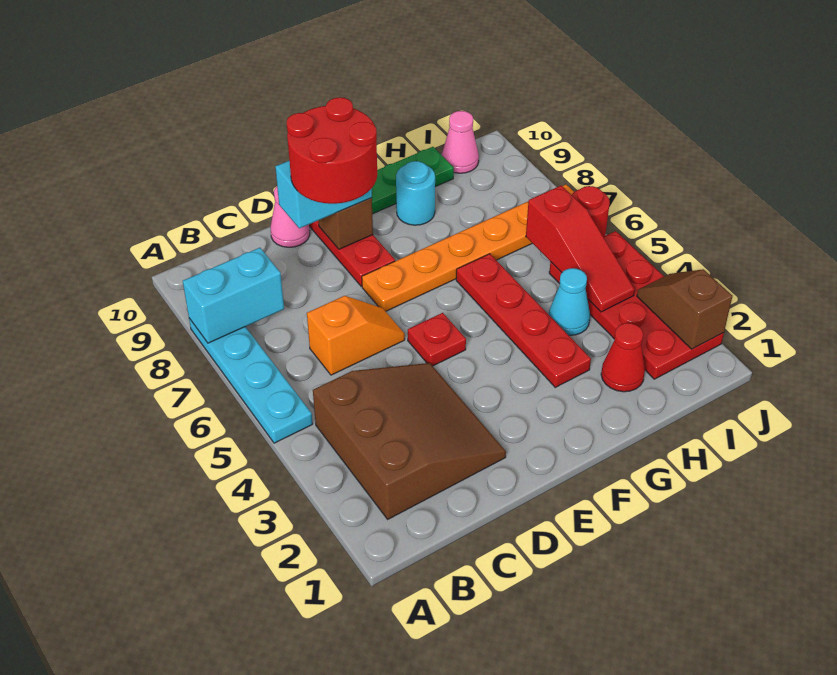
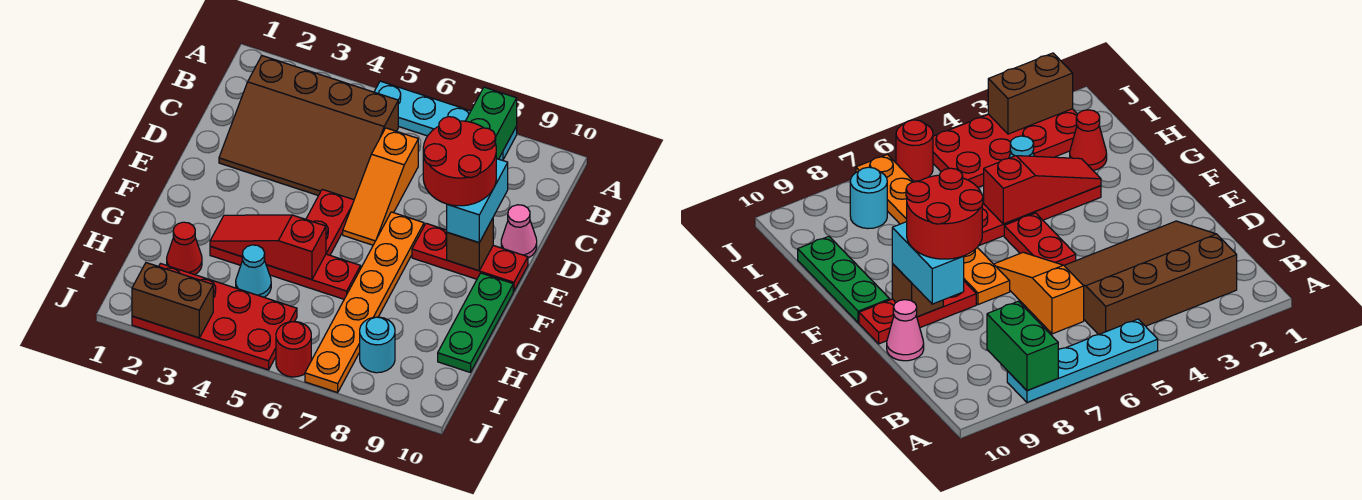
cyan 1x2 brick [183,248,284,343] -> green 1x2 brick [466,87,517,159]
brown 3x3 slope [313,363,506,519] -> brown 3x4 slope [219,56,398,200]
orange 1x2 slope [307,296,405,375] -> orange 1x3 slope [343,128,418,245]
red 1x1 plate [408,313,466,366] -> red 1x2 plate [306,189,354,255]
cyan 1x1 round brick [396,161,435,225] -> cyan 1x1 round brick moved to [360,317,395,373]
red 1x3 slope [526,185,635,312] -> red 1x3 slope moved to [210,215,326,279]
pink 1x1 cone [442,111,479,173] -> none
brown 1x2 slope [637,269,732,349] -> brown 1x2 brick [132,263,213,338]

